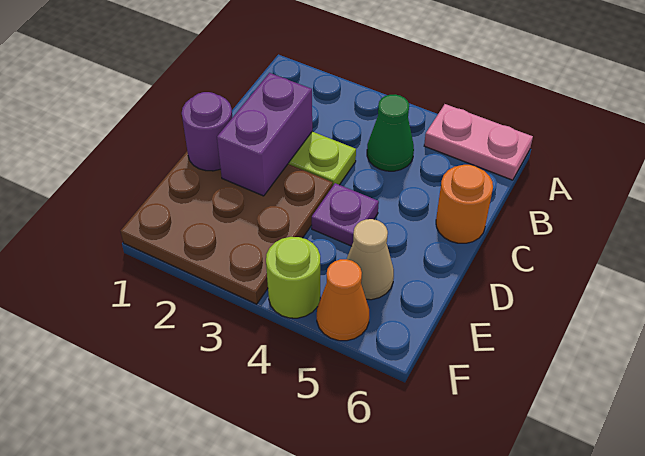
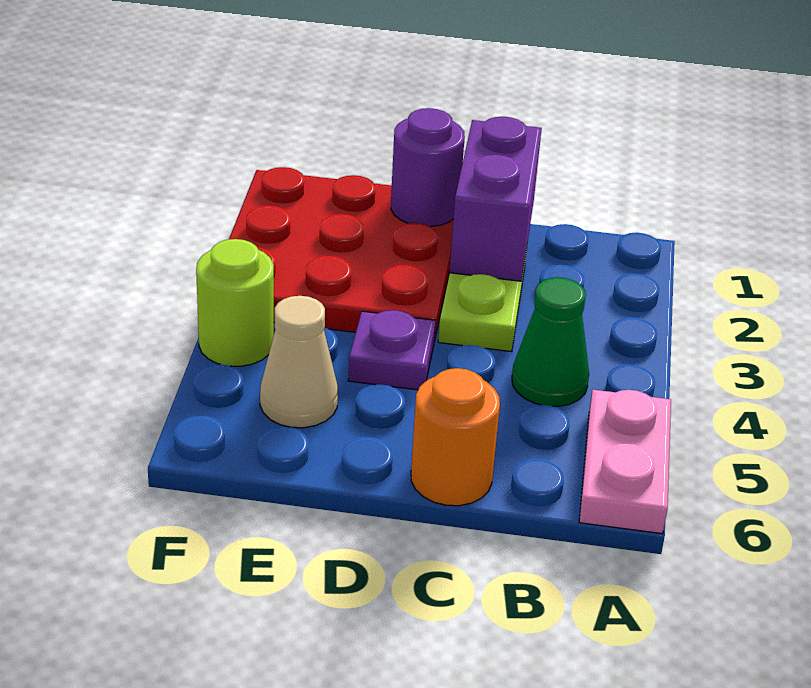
purple 1x2 brick [217,73,312,196] -> purple 1x2 brick turned to [449,117,542,281]
brown 3x3 plate [121,152,333,304] -> red 3x3 plate [229,167,453,341]
orange 1x1 cone [317,259,369,341] -> none

